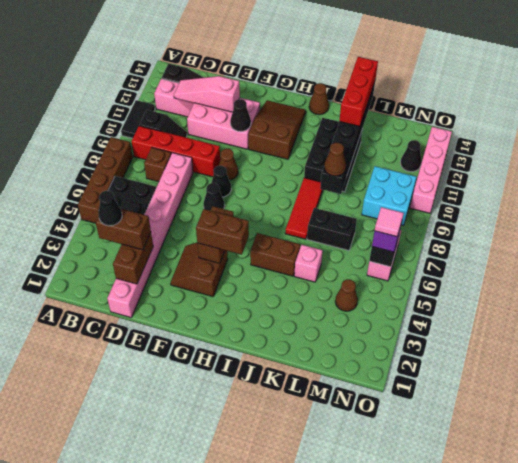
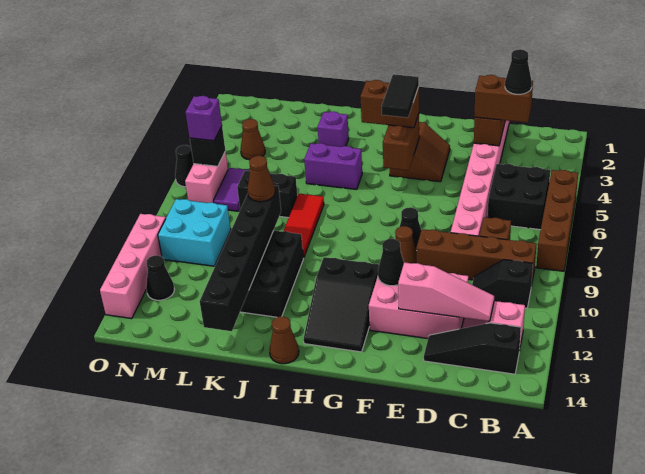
black 1x2 tile [121,100,155,138] -> black 1x2 tile moved to [382,74,419,118]
red 1x4 brick [132,126,220,177] -> brown 1x4 brick [416,229,537,286]
black 1x1 cone [203,183,225,211] -> black 1x1 cone moved to [175,145,194,187]
brown 2x3 slope [248,100,306,159] -> black 2x3 slope [304,257,379,352]
brown 1x2 brick [250,233,300,276] -> purple 1x2 brick [304,143,362,190]
none -> purple 1x1 brick [318,112,349,147]
pink 1x1 brick [294,245,323,282] -> none
red 1x3 brick [339,57,378,126] -> none
none -> purple 1x2 tile [214,168,250,211]
pink 1x1 tile [375,207,404,237] -> none

